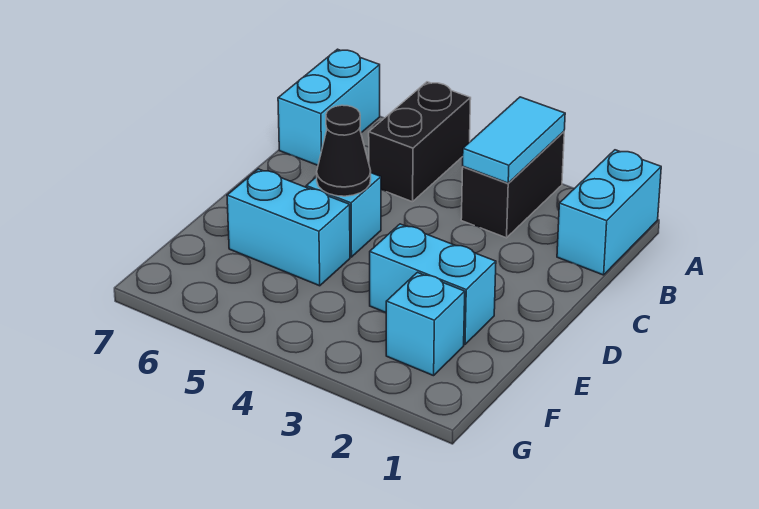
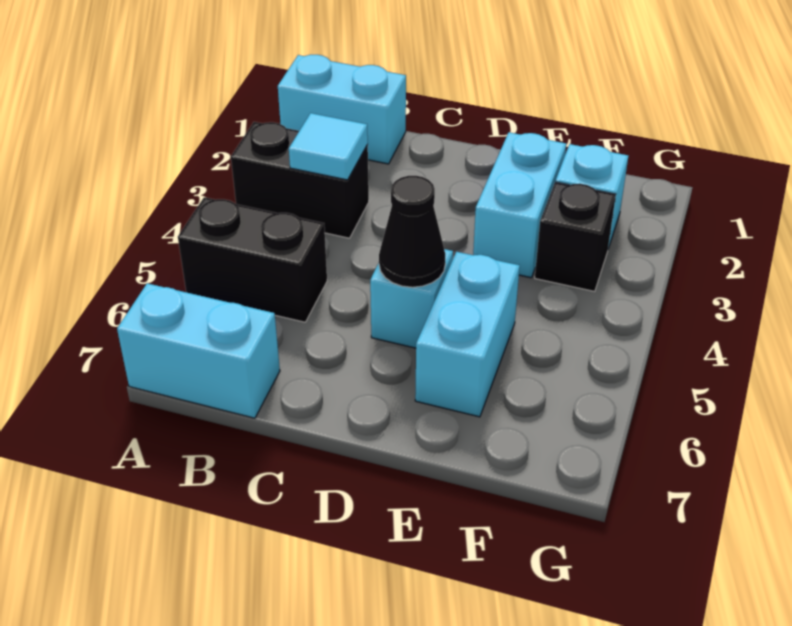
cyan 1x2 tile [463,97,565,183] -> cyan 1x1 tile [289,113,368,180]
none -> black 1x1 brick [535,182,616,291]

